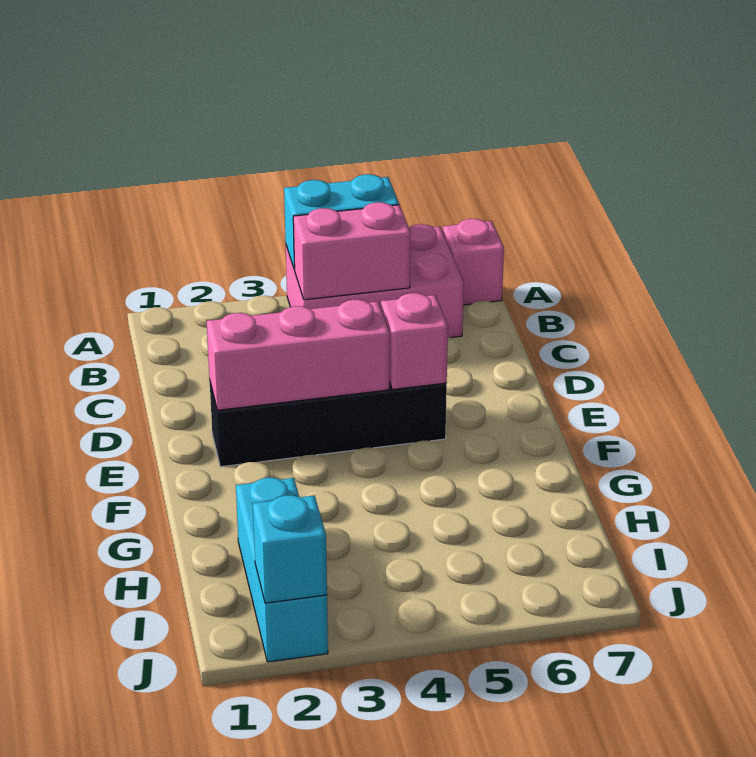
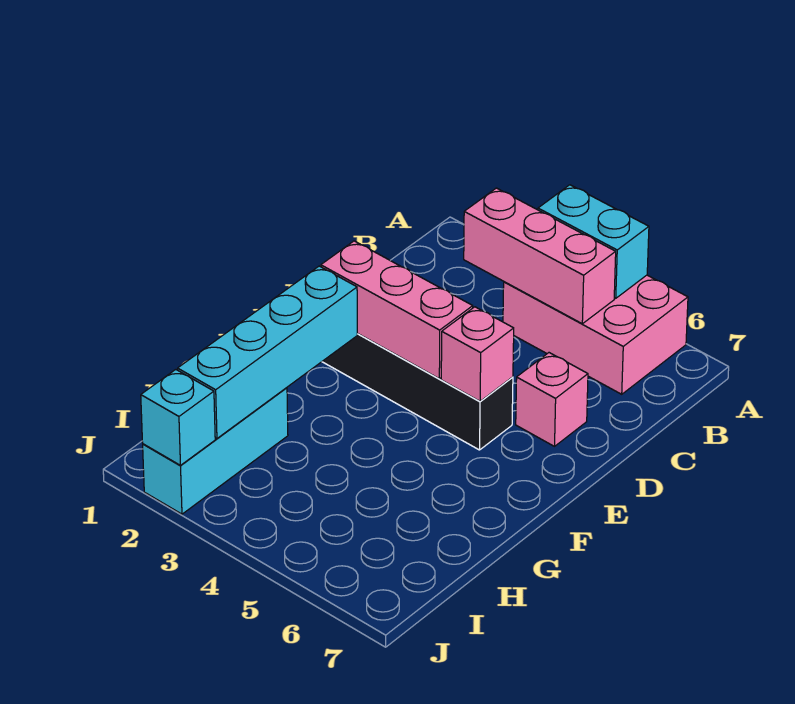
pink 1x1 brick [443,219,504,305] -> pink 1x1 brick moved to [516,353,588,446]
pink 1x2 brick [293,202,410,300] -> pink 1x3 brick [464,188,616,324]
none -> cyan 1x4 brick [178,266,357,438]

